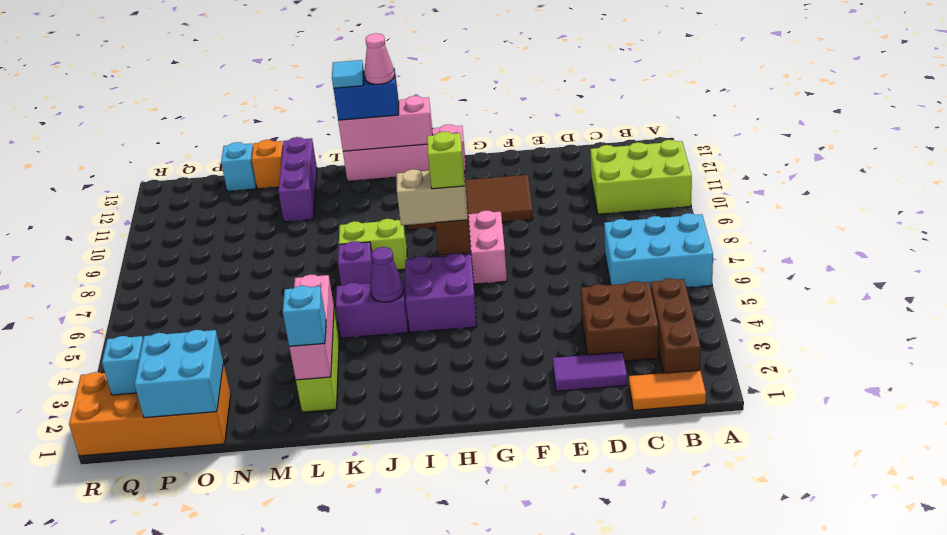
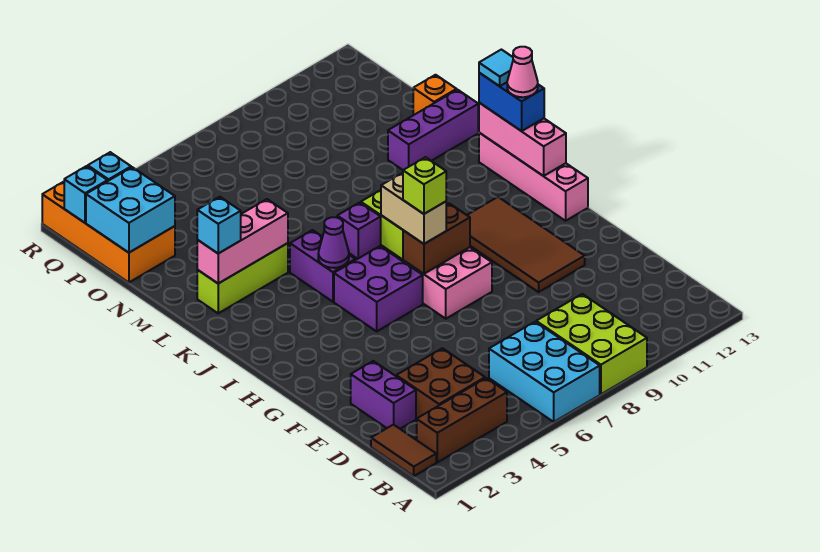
lime 2x3 brick [590,140,692,214] -> lime 2x3 brick moved to [536,294,647,394]
orange 1x2 tile [629,370,706,410] -> brown 1x2 tile [371,425,436,476]
purple 1x2 tile [553,352,627,391] -> purple 1x2 brick [351,361,416,429]
cyan 1x1 brick [221,142,256,191] -> cyan 1x1 brick moved to [64,166,108,223]

